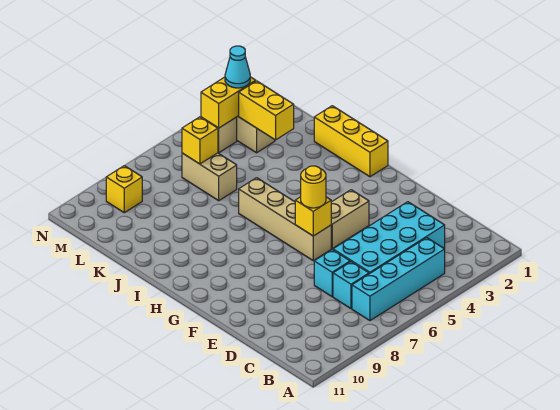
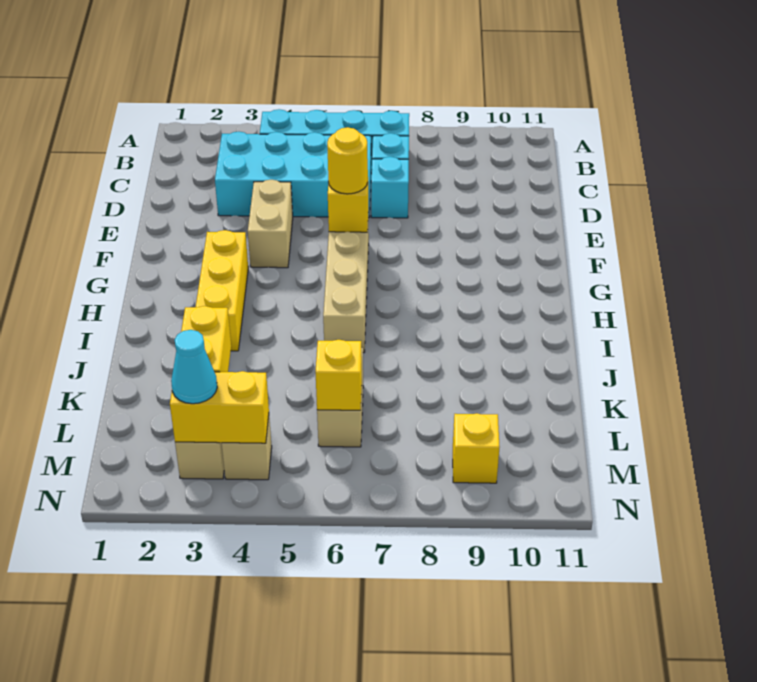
tan 1x2 brick [331,190,369,249] -> tan 1x2 brick turned to [248,180,293,268]
yellow 1x3 brick [314,106,388,177] -> yellow 1x3 brick moved to [196,230,248,351]

